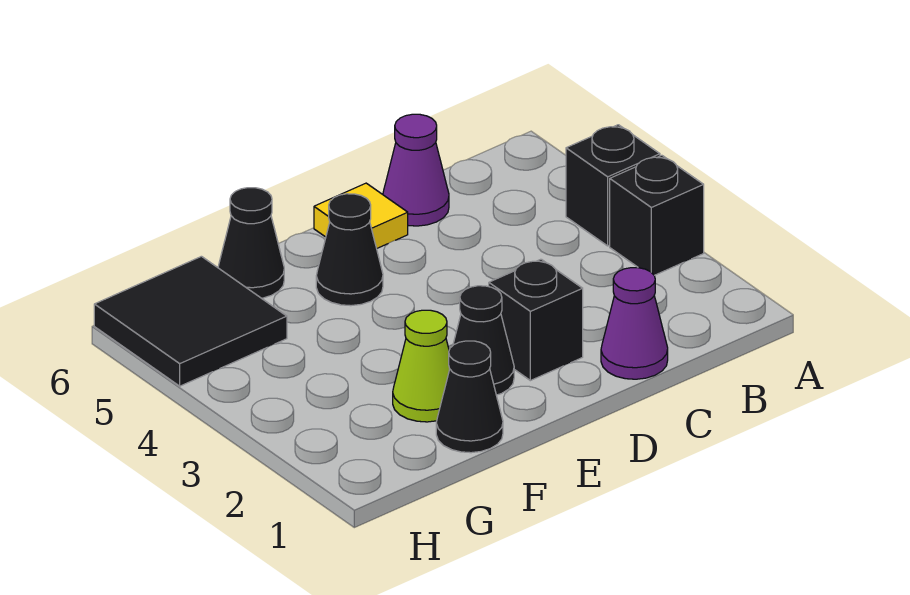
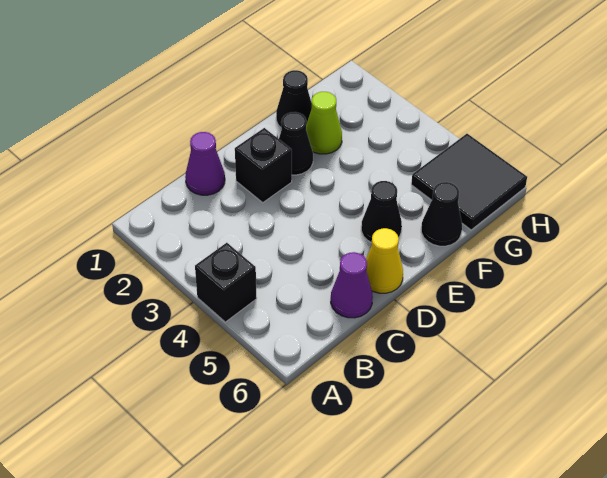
black 1x1 brick [610,155,704,275] -> none
yellow 1x1 tile [314,183,408,248] -> yellow 1x1 cone [366,228,403,293]

